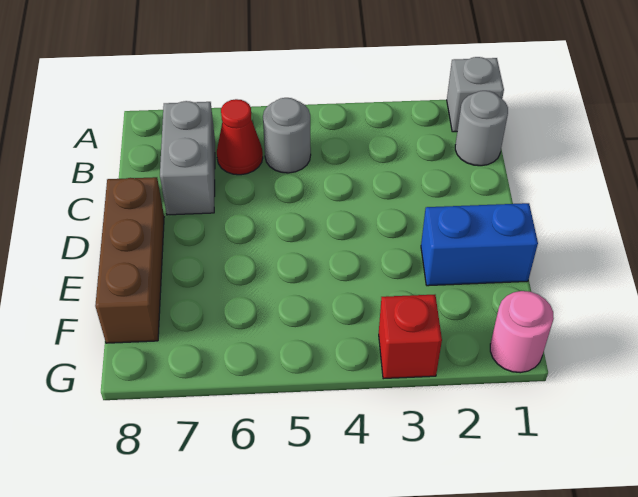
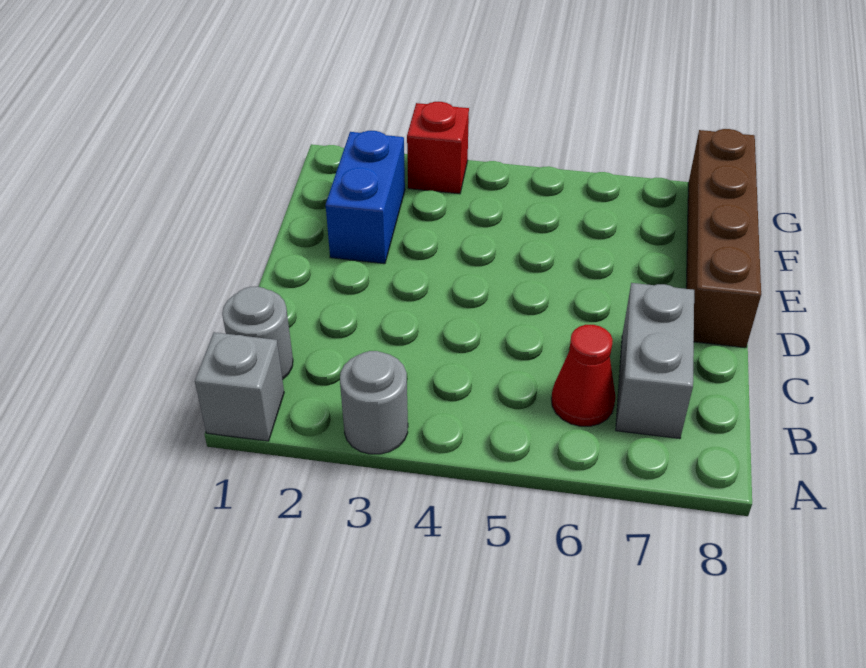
grey 1x1 round brick [263,98,311,173] -> grey 1x1 round brick moved to [340,351,408,454]
brown 1x3 brick [95,177,164,343] -> brown 1x4 brick [686,129,761,348]
blue 1x2 brick [421,203,538,286] -> blue 1x2 brick turned to [326,131,405,264]
pink 1x1 round brick [490,291,554,373] -> none

